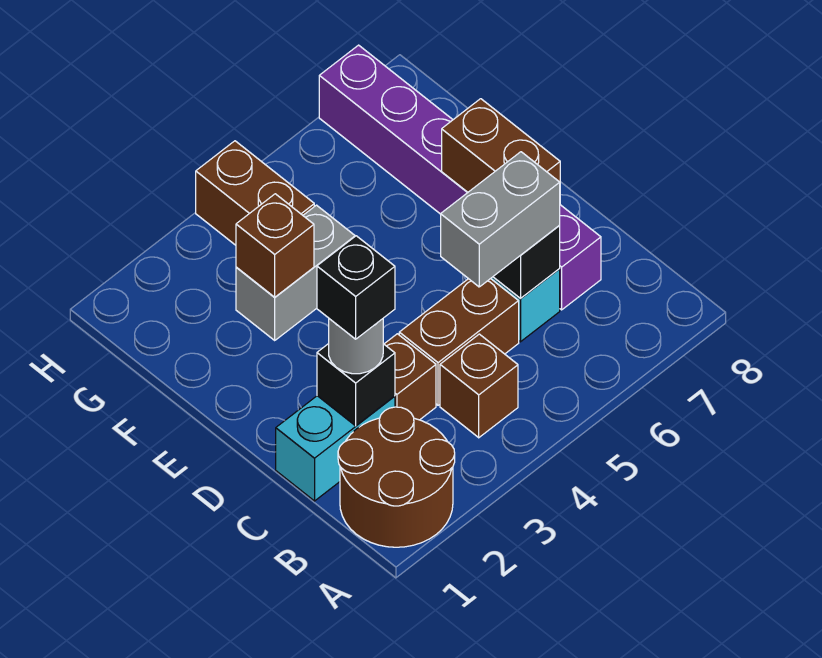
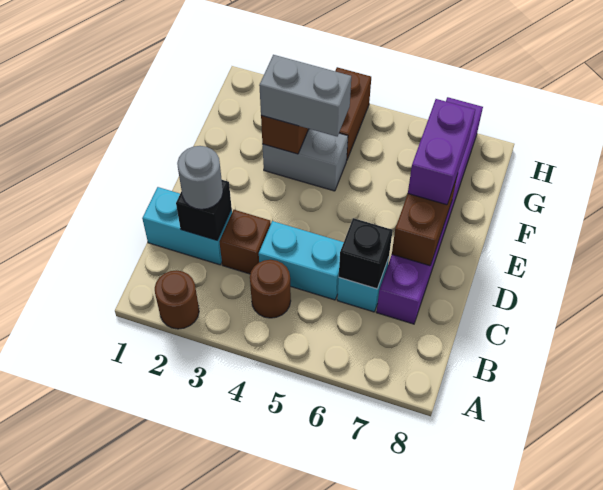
brown 2x2 round brick [338,407,455,547] -> brown 1x1 round brick [155,270,199,329]
brown 1x1 brick [440,334,518,438] -> brown 1x1 round brick [250,260,291,318]
black 1x1 brick [317,236,395,339] -> none
brown 1x2 brick [399,279,519,405] -> cyan 1x2 brick [259,221,344,300]
grey 1x2 brick [441,152,560,287] -> grey 1x2 brick moved to [259,55,351,136]
none -> purple 1x2 brick [408,99,475,205]

